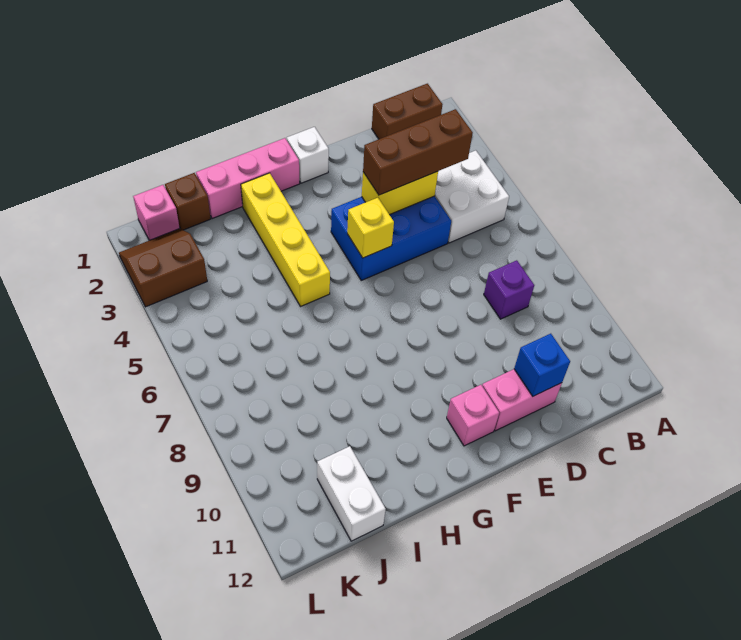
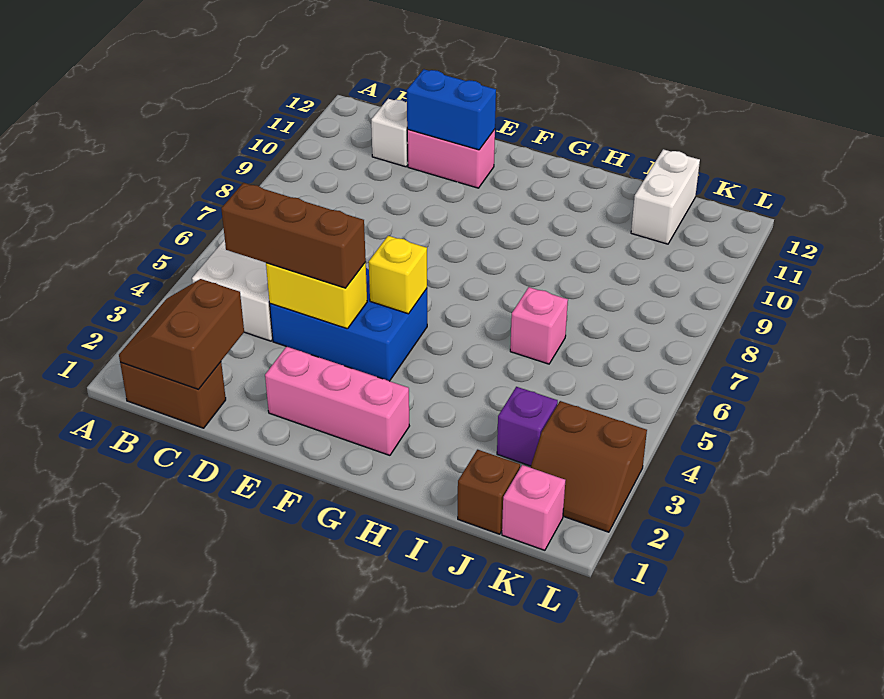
none -> brown 2x2 slope [119,279,244,389]
purple 1x1 brick [484,260,534,319] -> purple 1x1 brick moved to [497,387,558,466]
blue 1x1 brick [514,334,570,396] -> blue 1x2 brick [407,69,496,150]
white 1x1 brick [287,127,329,183] -> white 1x1 brick moved to [371,99,408,167]
pink 1x1 brick [447,385,499,446] -> pink 1x1 brick moved to [510,287,568,364]
pink 1x3 brick [196,138,300,219] -> pink 1x3 brick moved to [265,347,409,455]
yellow 1x4 brick [241,173,330,307] -> none

